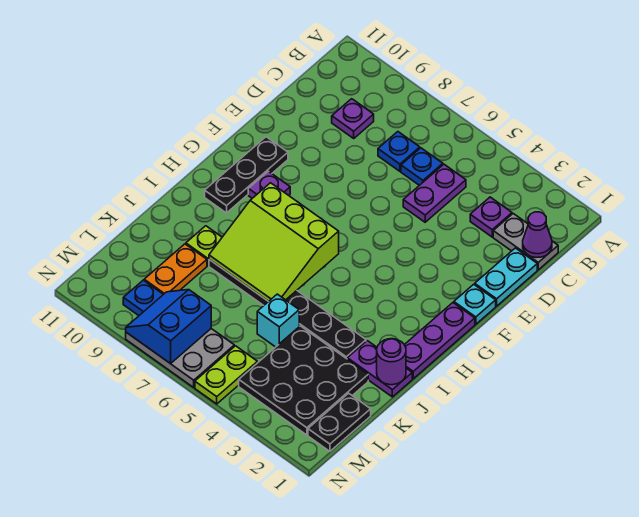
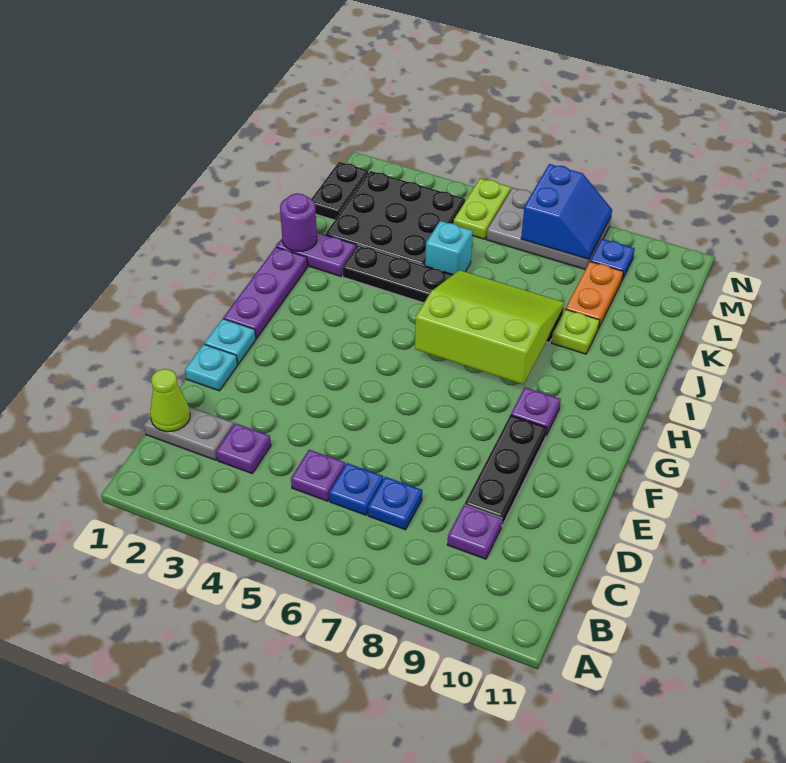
purple 1x1 cone [523,212,552,257] -> lime 1x1 cone [150,369,190,432]
purple 1x2 plate [403,164,466,222] -> purple 1x1 plate [291,450,345,501]
cyan 1x2 plate [475,248,537,306] -> cyan 1x1 plate [185,344,238,391]
black 1x3 plate [205,137,288,213] -> black 1x3 plate moved to [465,415,547,527]

